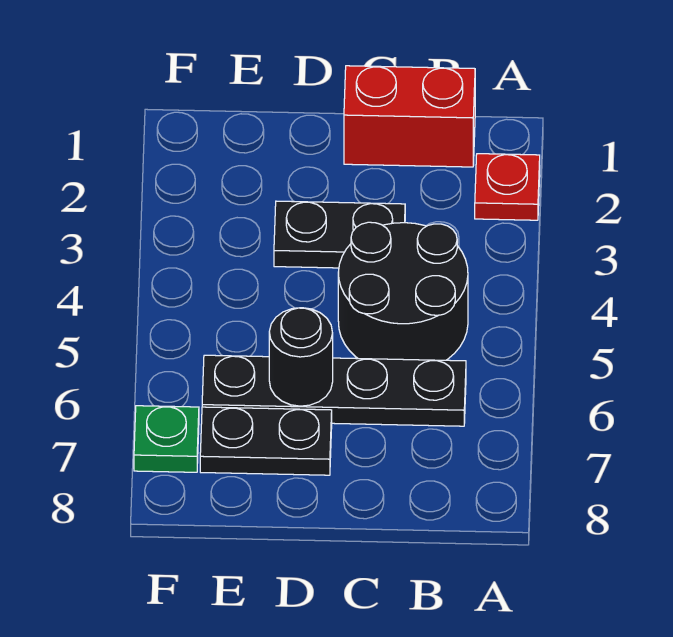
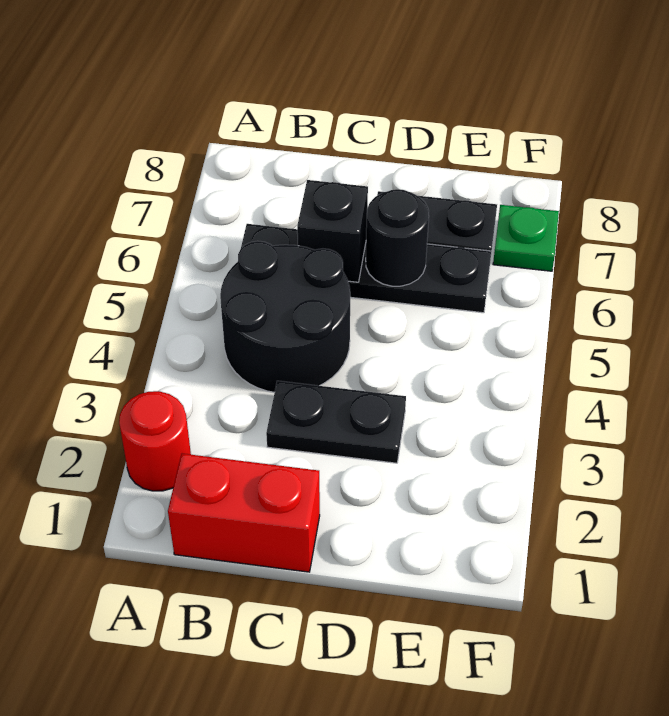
red 1x1 plate [475,154,540,220] -> red 1x1 round brick [119,391,191,491]
none -> black 1x1 brick [297,180,368,282]

